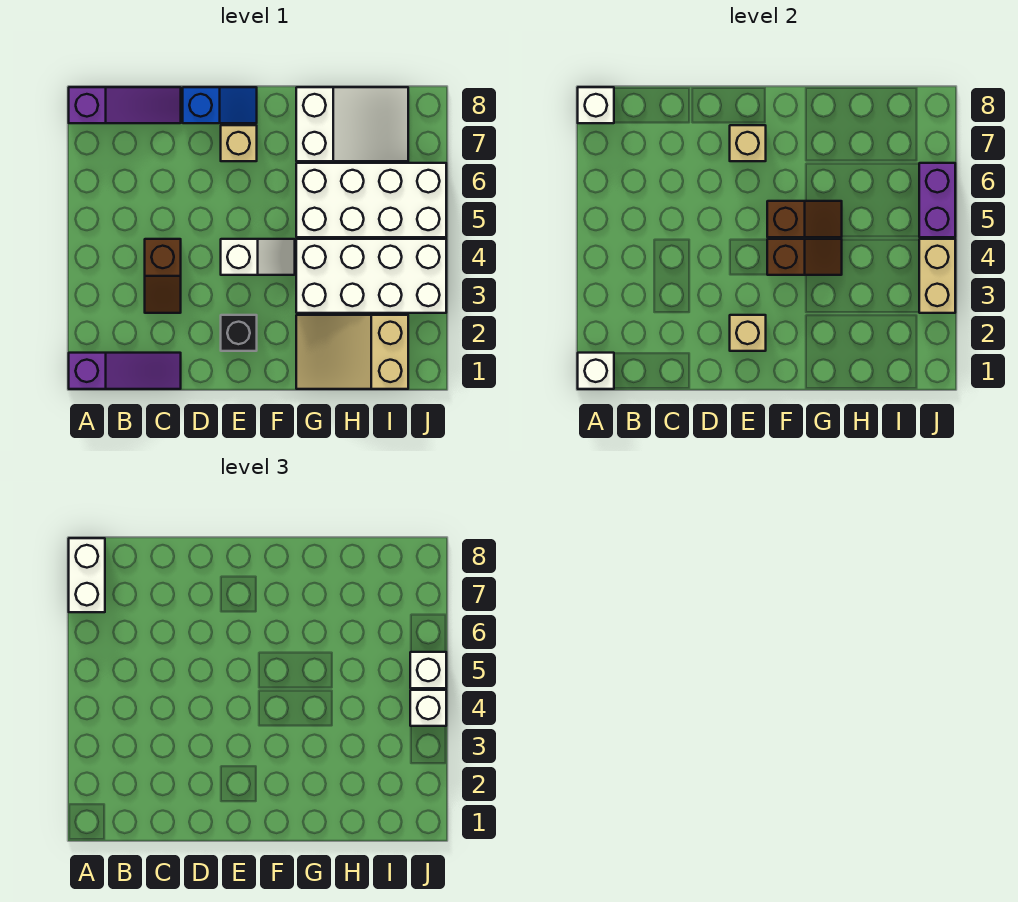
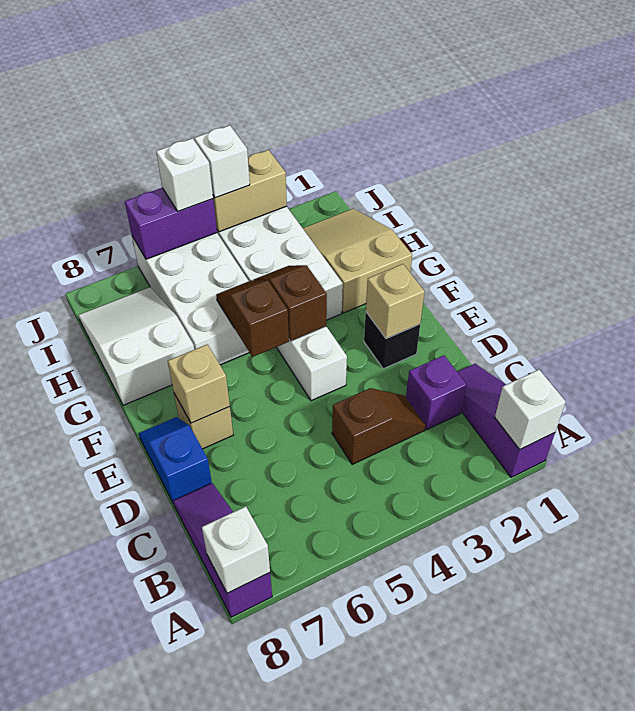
white 1x2 brick [69,538,105,612] -> none
none -> purple 1x1 brick [406,355,467,429]
tan 2x3 slope [296,315,408,389] -> tan 2x3 slope turned to [303,209,412,313]

